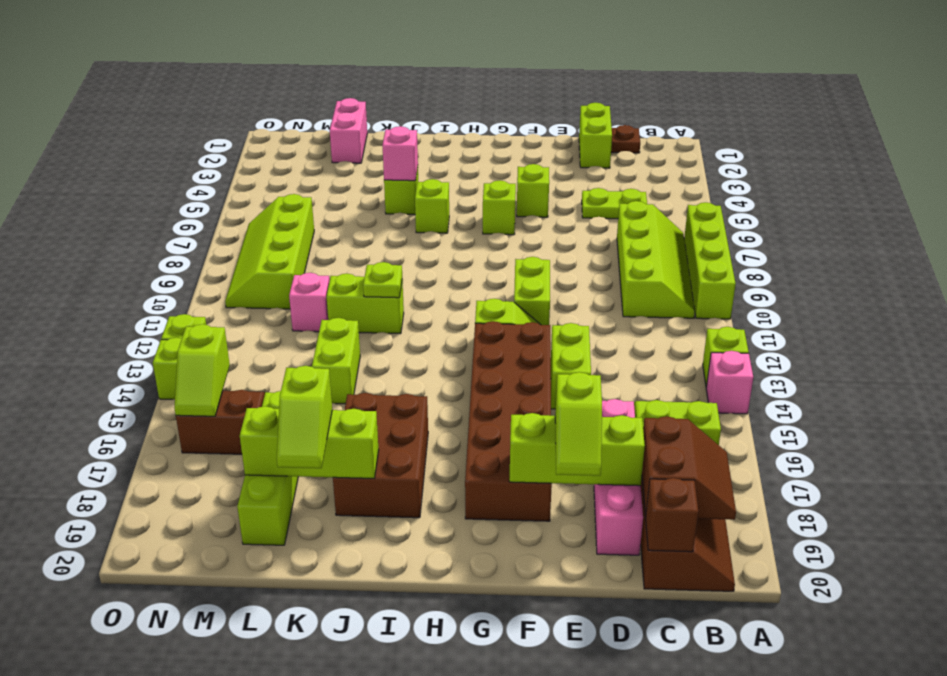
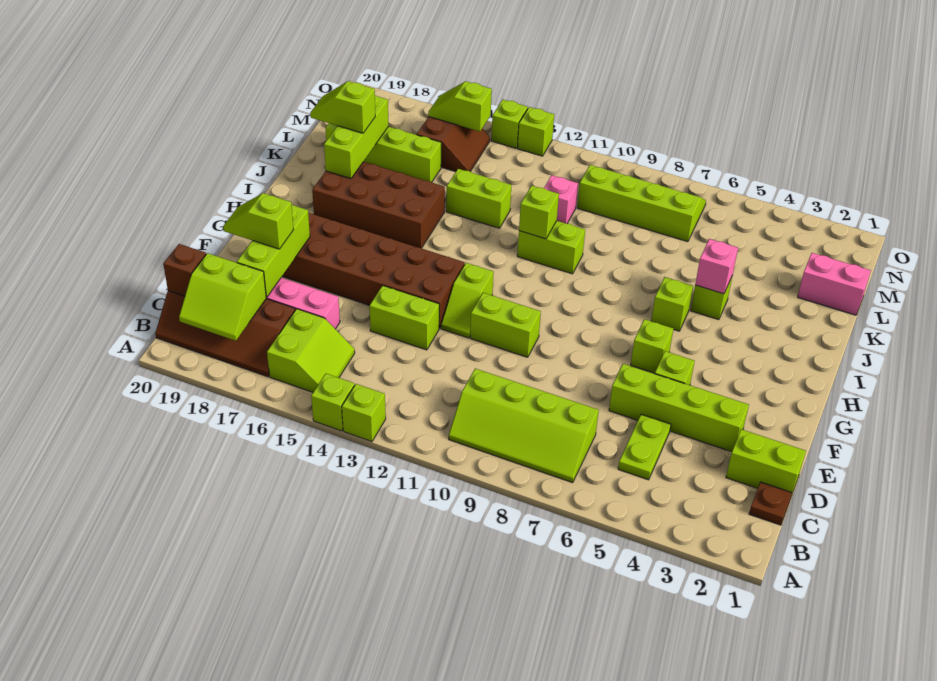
lime 1x4 brick [684,202,736,319] -> lime 1x4 brick moved to [609,364,749,452]
pink 1x1 brick [706,351,753,414] -> lime 1x1 brick [311,374,355,431]
brown 2x2 slope [642,416,736,520] -> lime 2x2 slope [179,253,266,341]
brown 2x3 brick [333,393,428,518] -> brown 2x4 brick [312,162,445,248]
lime 1x2 brick [327,274,404,334] -> lime 1x2 brick turned to [517,221,585,274]
lime 1x1 plate [363,262,402,298] -> lime 1x1 brick [519,186,559,239]

